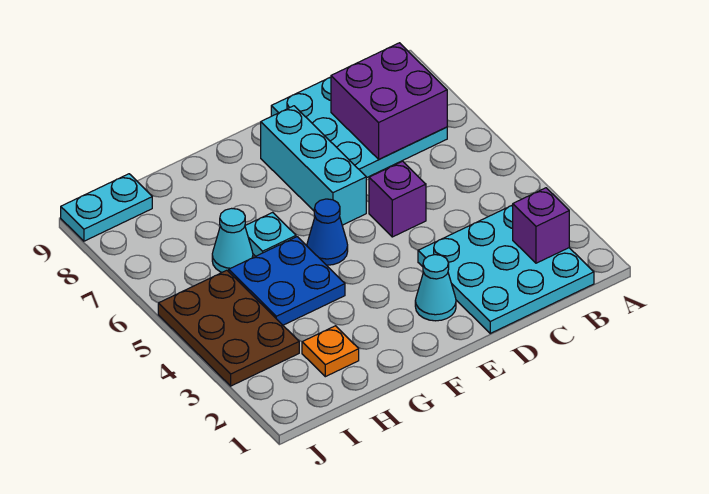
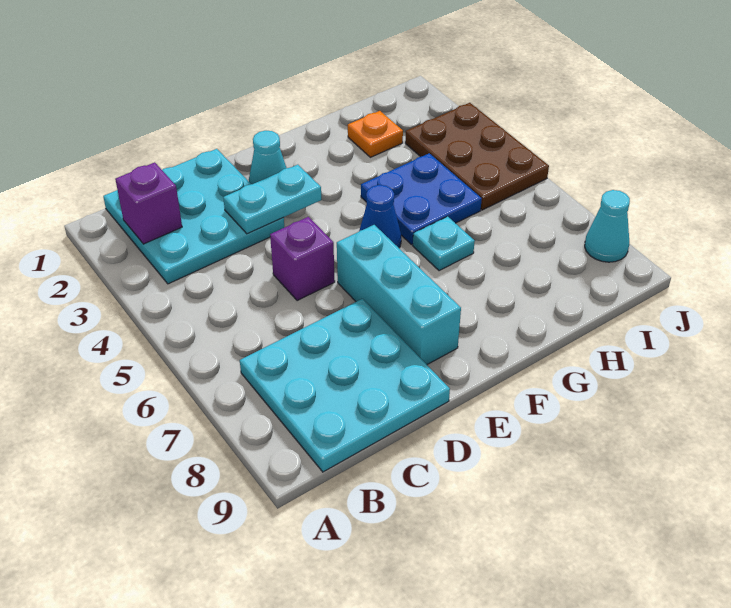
purple 2x2 brick [331,43,447,159] -> none
cyan 1x1 cone [212,208,253,272] -> cyan 1x1 cone moved to [585,190,630,262]
cyan 1x2 plate [61,174,152,241] -> cyan 1x2 plate moved to [223,165,321,234]

